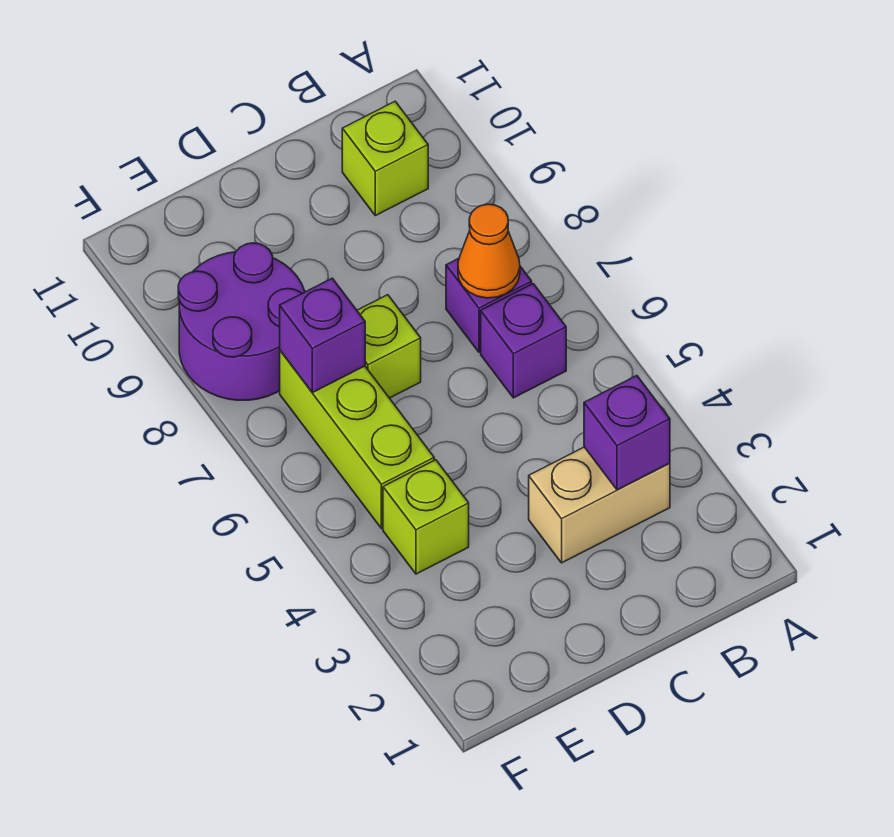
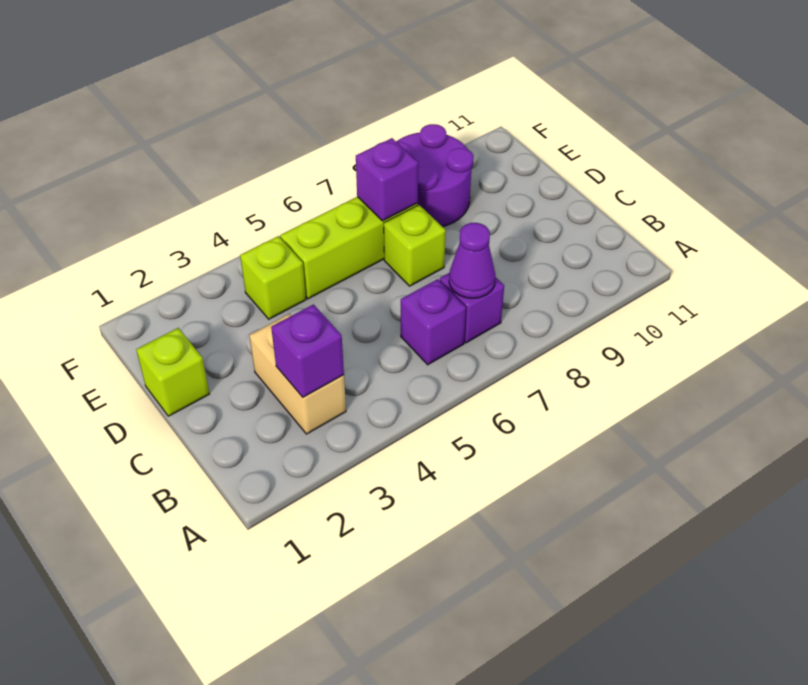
orange 1x1 cone [458,204,520,298] -> purple 1x1 cone [449,223,495,298]
lime 1x1 brick [342,101,428,216] -> lime 1x1 brick moved to [136,328,209,416]

